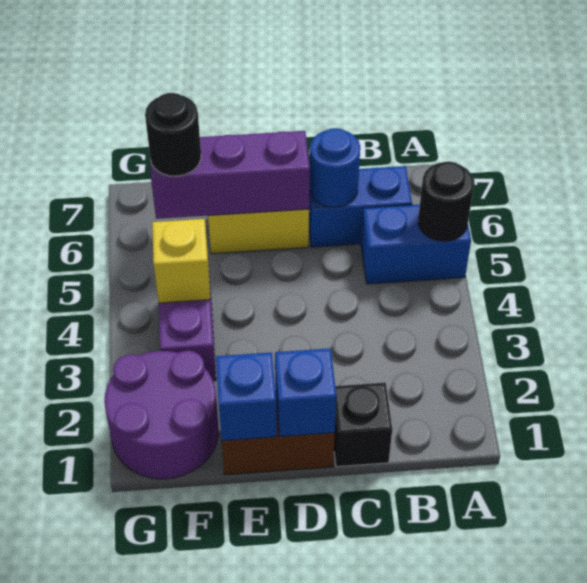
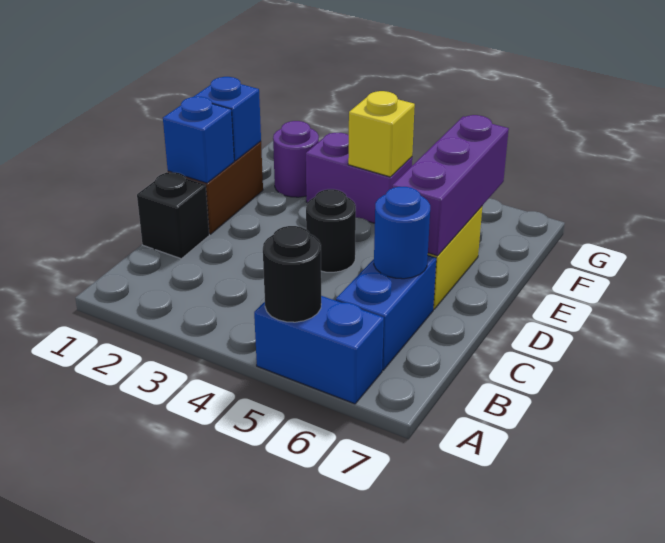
blue 1x2 brick [361,204,471,284] -> blue 1x2 brick turned to [254,296,384,404]
purple 2x2 round brick [105,351,219,479] -> purple 1x1 round brick [273,121,319,197]
black 1x1 round brick [145,93,201,176] -> black 1x1 round brick moved to [306,189,356,272]

